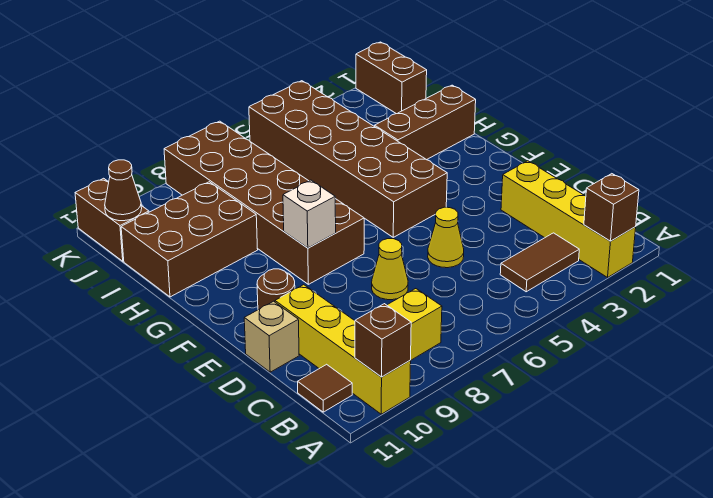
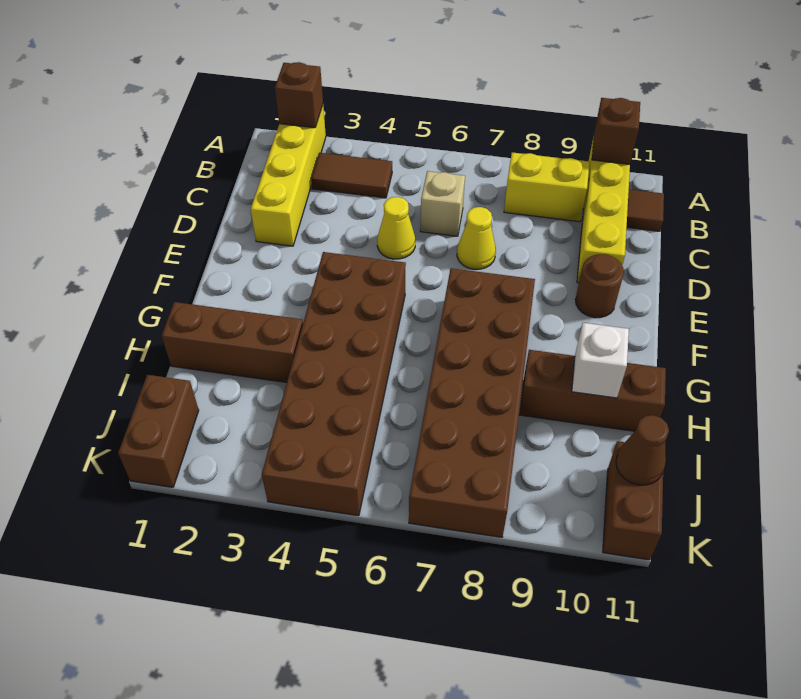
tan 1x1 brick [244,301,299,372] -> tan 1x1 brick moved to [420,171,465,236]
white 1x1 brick [283,180,336,248] -> white 1x1 brick moved to [572,323,629,398]
brown 2x3 brick [121,182,258,297] -> brown 1x3 brick [519,350,666,431]

